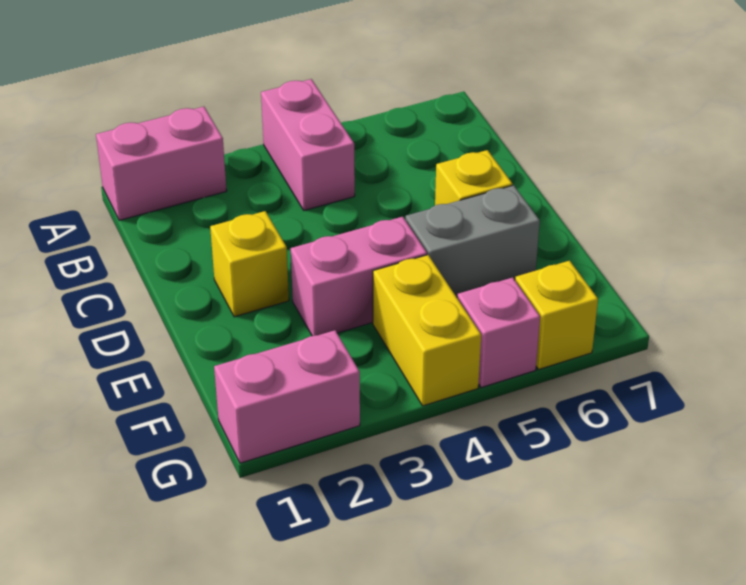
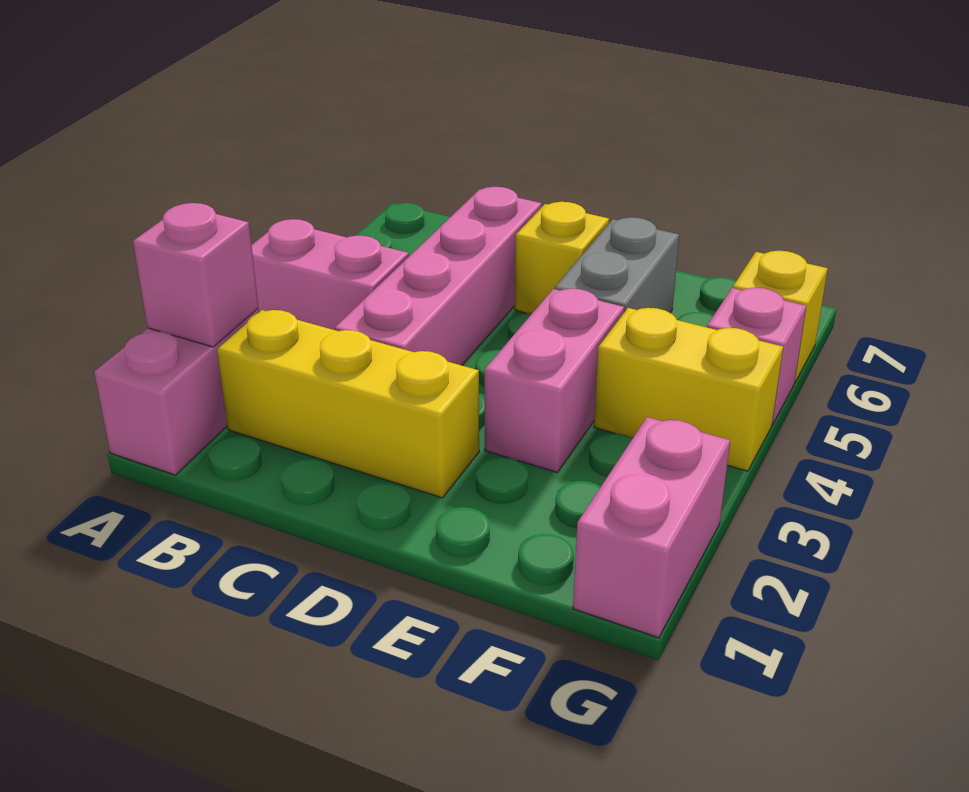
none -> pink 1x1 brick [133,203,258,347]
none -> pink 1x4 brick [335,187,542,365]
yellow 1x1 brick [210,211,289,317] -> yellow 1x3 brick [217,310,479,498]

